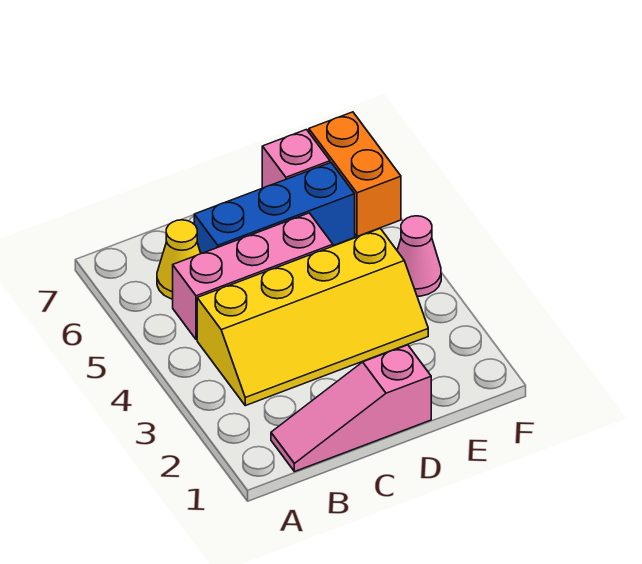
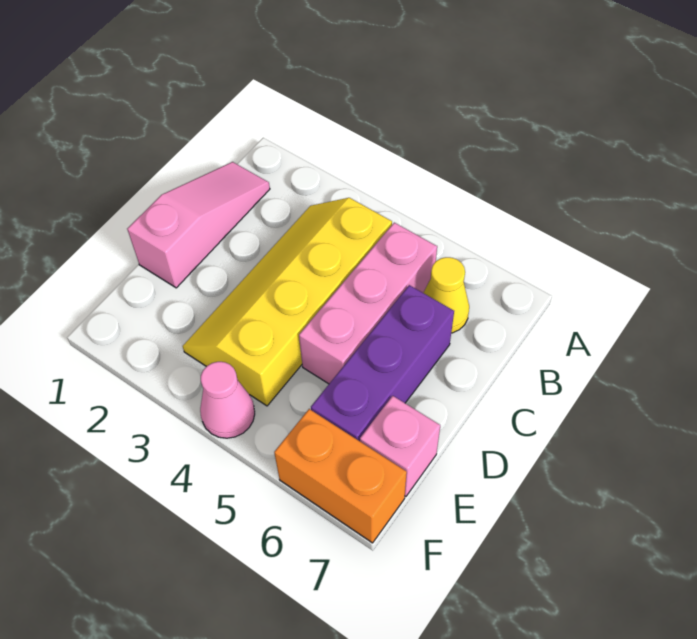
blue 1x3 brick [194,163,355,253] -> purple 1x3 brick [311,285,454,441]

